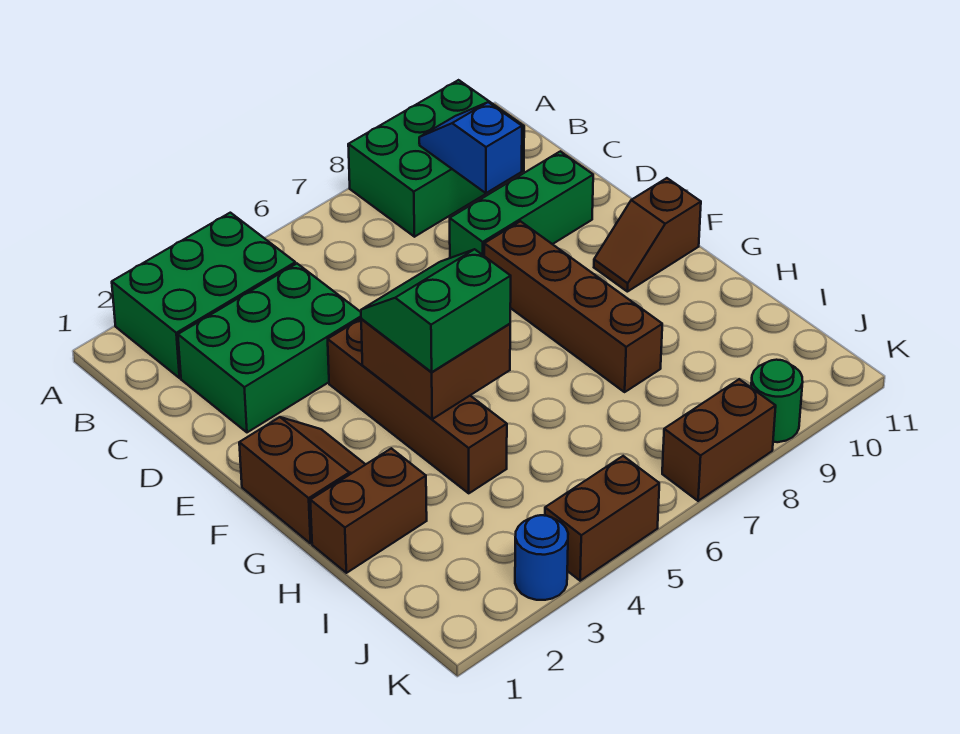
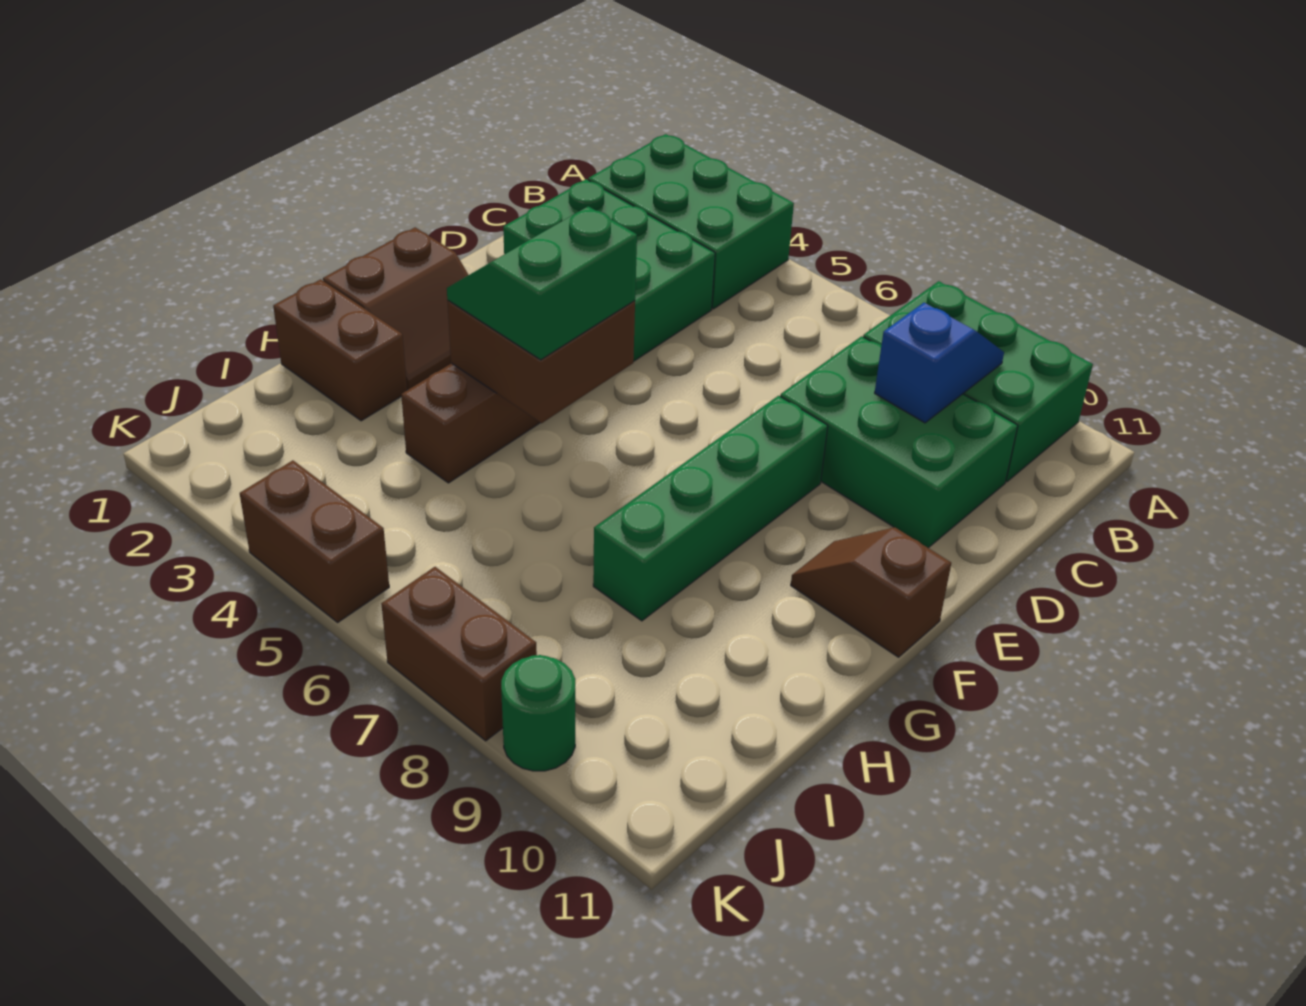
green 1x3 brick [450,151,593,258] -> green 2x3 brick [780,336,1018,548]
brown 1x4 brick [484,221,662,392] -> green 1x4 brick [593,396,828,621]
green 2x2 slope [361,249,511,372] -> green 2x2 slope turned to [447,206,637,360]
blue 1x1 round brick [515,515,568,600] -> none

